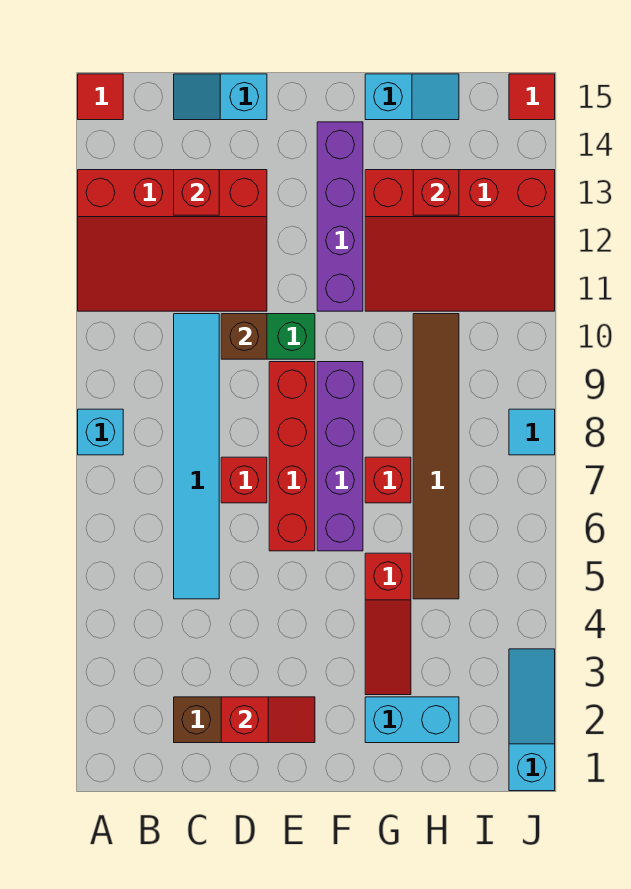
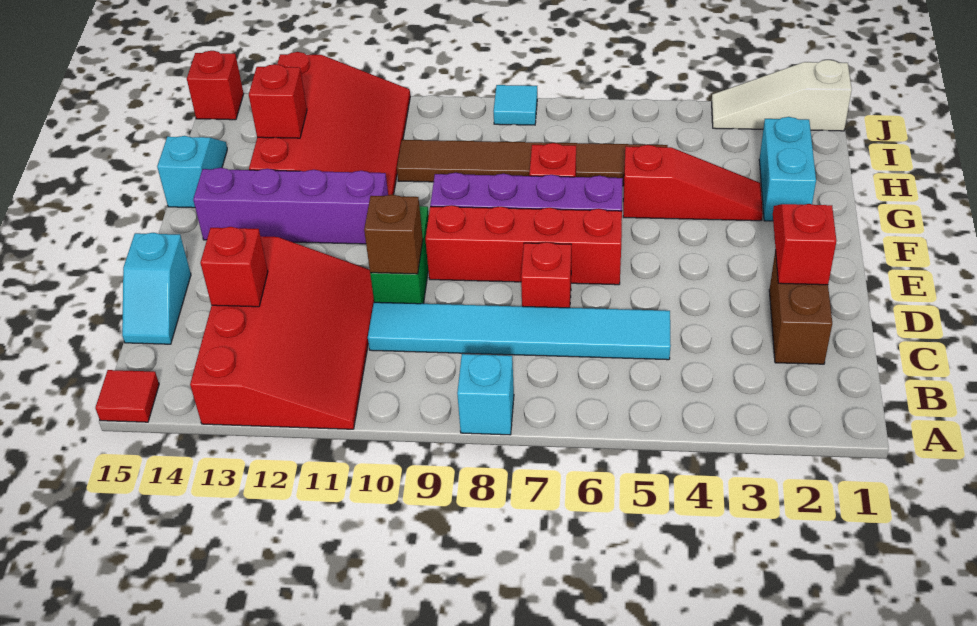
cyan 1x3 slope [509,649,555,791] -> white 1x3 slope [712,60,852,131]
red 1x1 tile [509,74,555,120] -> red 1x1 brick [187,51,244,120]

